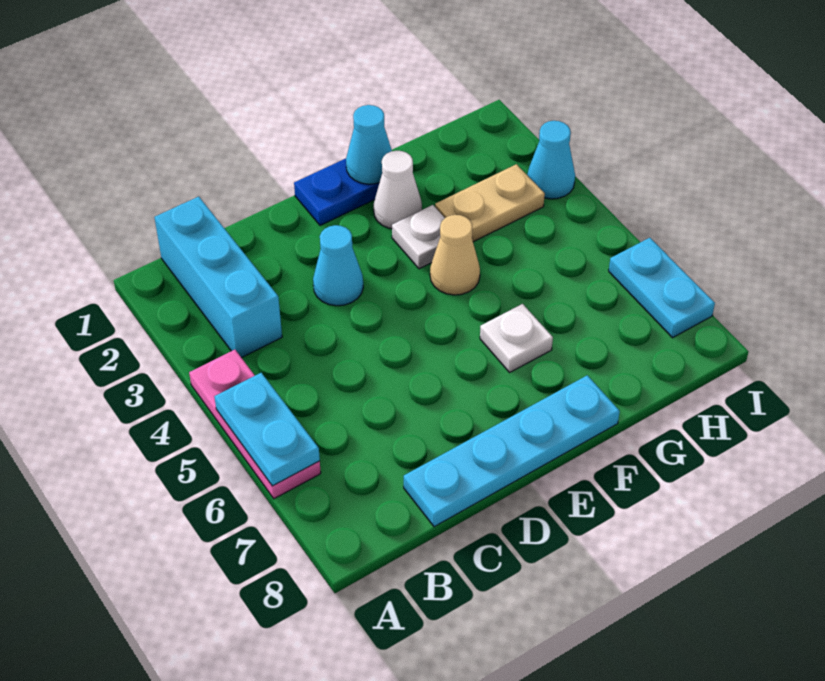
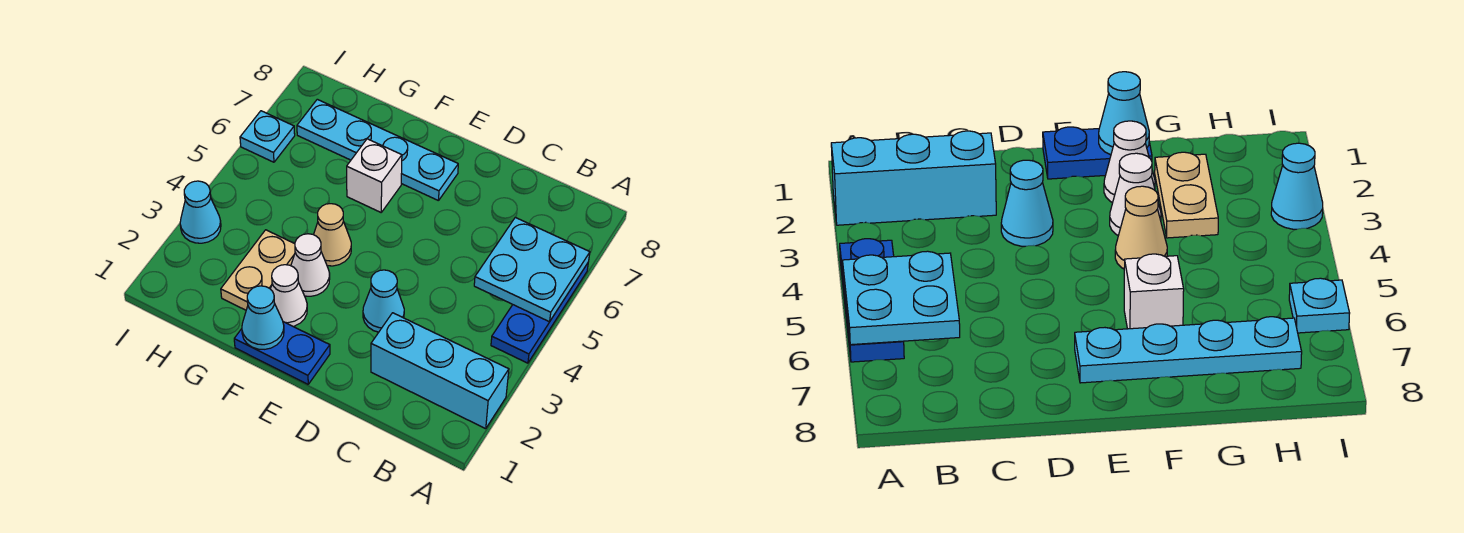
pink 1x3 plate [189,350,321,499] -> blue 1x3 plate [491,263,588,363]
cyan 1x2 plate [214,373,320,486] -> cyan 2x2 plate [474,217,590,322]
cyan 1x3 brick [154,197,282,358] -> cyan 1x3 brick turned to [371,313,509,429]
cyan 1x4 plate [404,375,620,527] -> cyan 1x4 plate moved to [297,99,458,201]
white 1x1 plate [392,205,445,269] -> white 1x1 cone [291,234,330,296]
white 1x1 plate [480,304,553,372] -> white 1x1 brick [347,139,402,212]
tan 1x2 plate [435,164,545,242] -> tan 1x2 plate turned to [221,230,295,310]
cyan 1x2 plate [609,238,715,338] -> cyan 1x1 plate [240,111,295,162]

